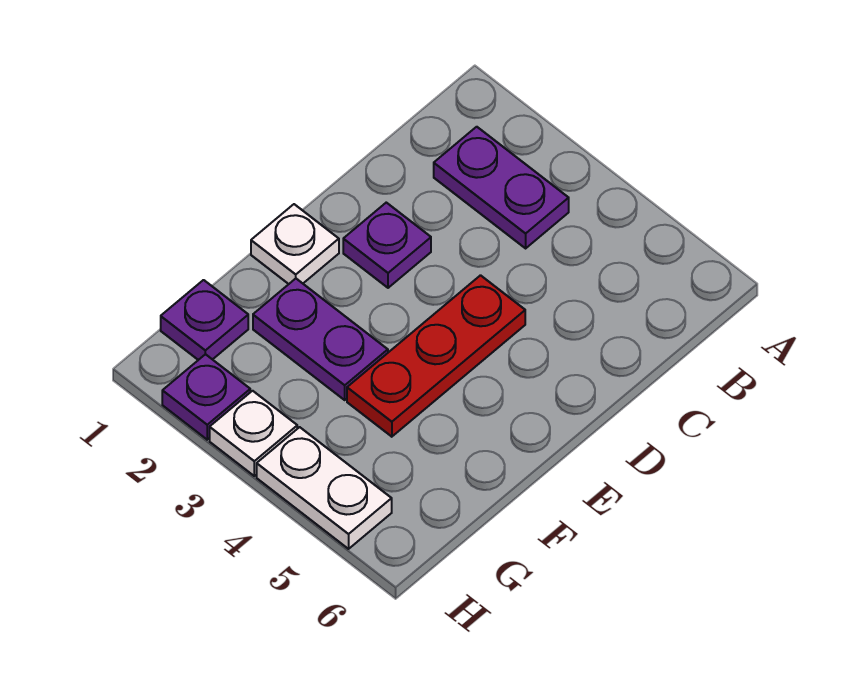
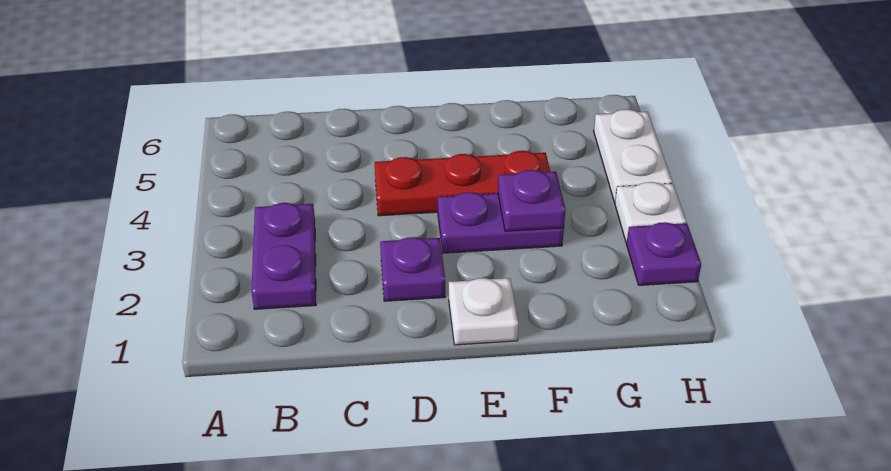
purple 1x2 plate [253,279,388,400] -> purple 1x2 plate turned to [438,192,564,253]
purple 1x1 plate [161,280,248,360] -> purple 1x1 plate moved to [498,170,566,231]

